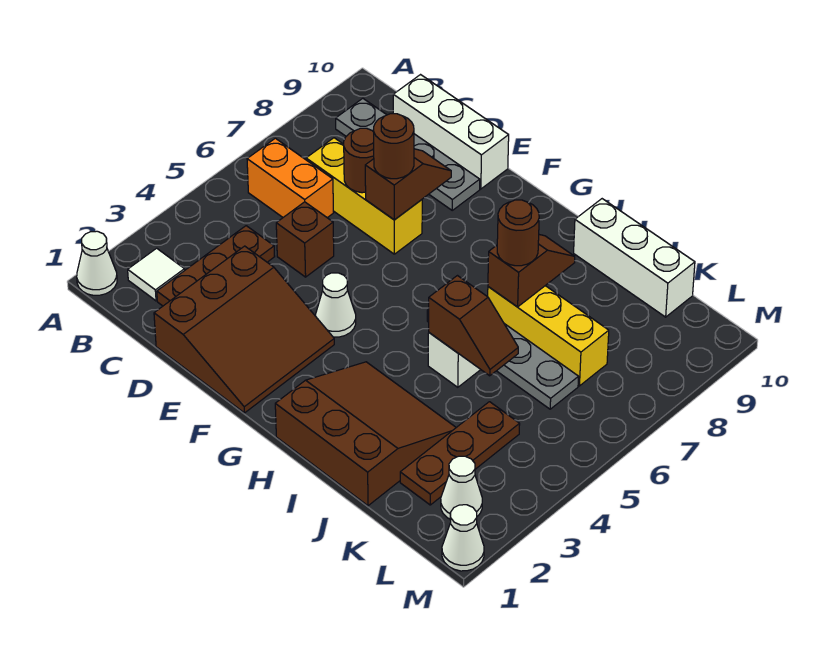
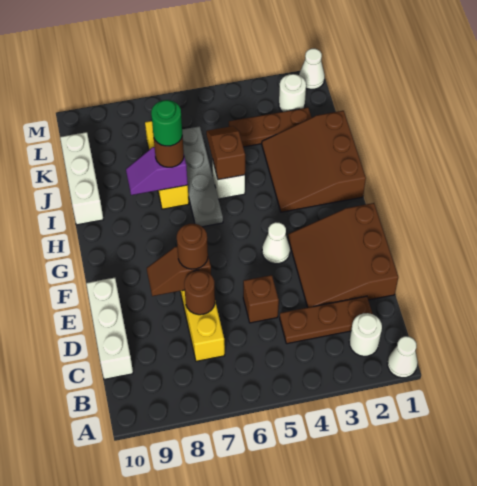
white 1x1 tile [128,248,185,301] -> white 1x1 round brick [349,313,382,356]
orange 1x2 brick [247,138,334,218] -> none
grey 1x4 plate [336,98,480,210] -> none
brown 3x3 slope [154,246,334,413] -> brown 3x3 slope turned to [288,203,398,307]
brown 1x2 slope [488,235,575,307] -> purple 1x2 slope [126,147,188,195]
none -> green 1x1 round brick [151,100,182,146]
white 1x1 cone [441,456,482,519] -> white 1x1 round brick [279,74,306,112]

